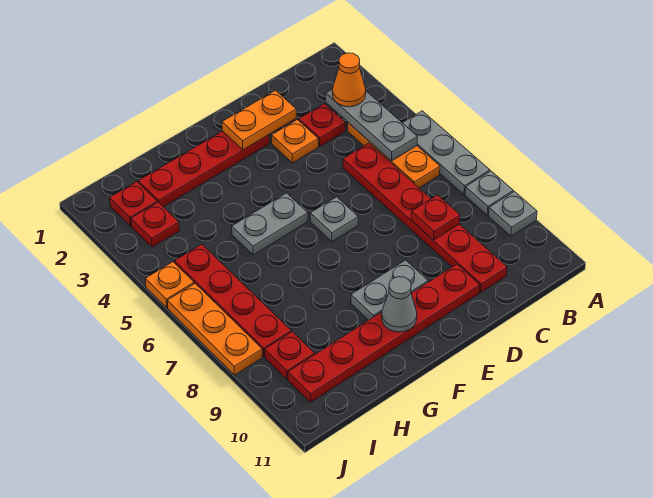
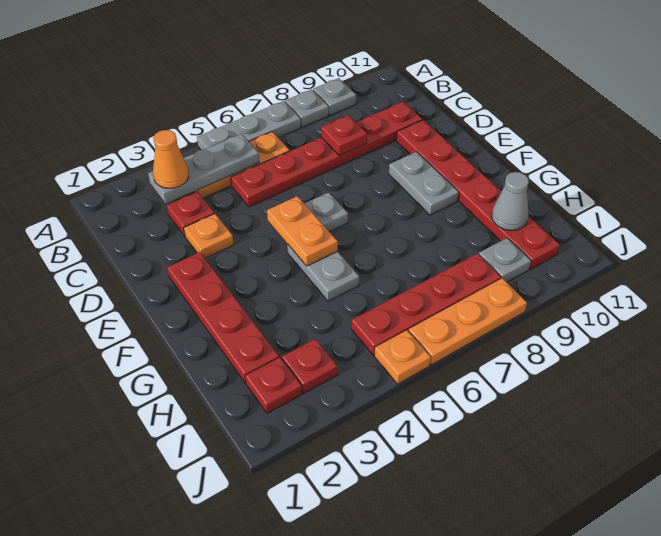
orange 1x2 plate [222,90,296,150] -> orange 1x2 plate moved to [267,196,338,266]
grey 1x1 cone [382,277,417,332] -> grey 1x1 cone moved to [492,172,529,230]
red 1x1 plate [265,332,315,379] -> grey 1x1 plate [479,238,531,282]

